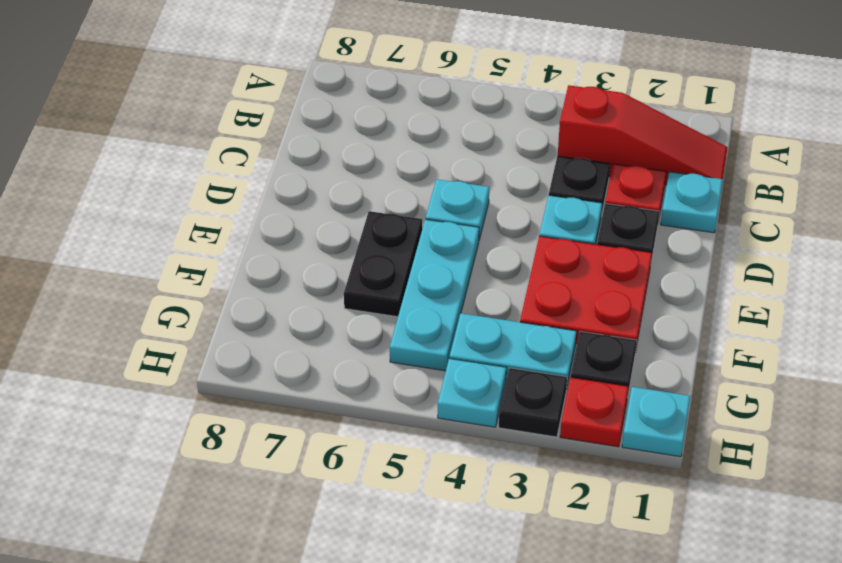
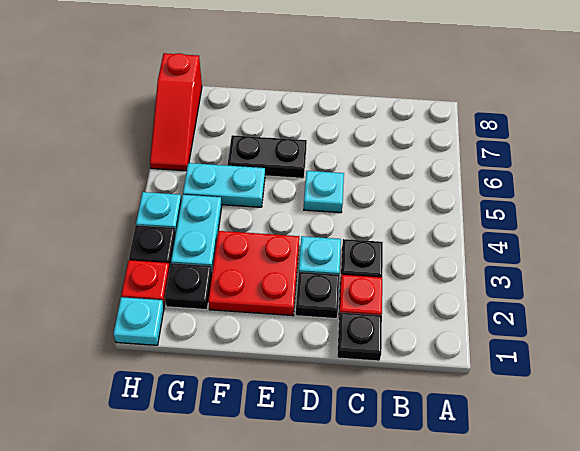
red 1x3 slope [558,85,728,185] -> red 1x3 slope moved to [150,53,202,171]
cyan 1x1 plate [661,172,723,233] -> black 1x1 plate [337,312,382,361]
cyan 1x3 plate [390,219,479,371] -> cyan 1x2 plate [183,163,265,207]

